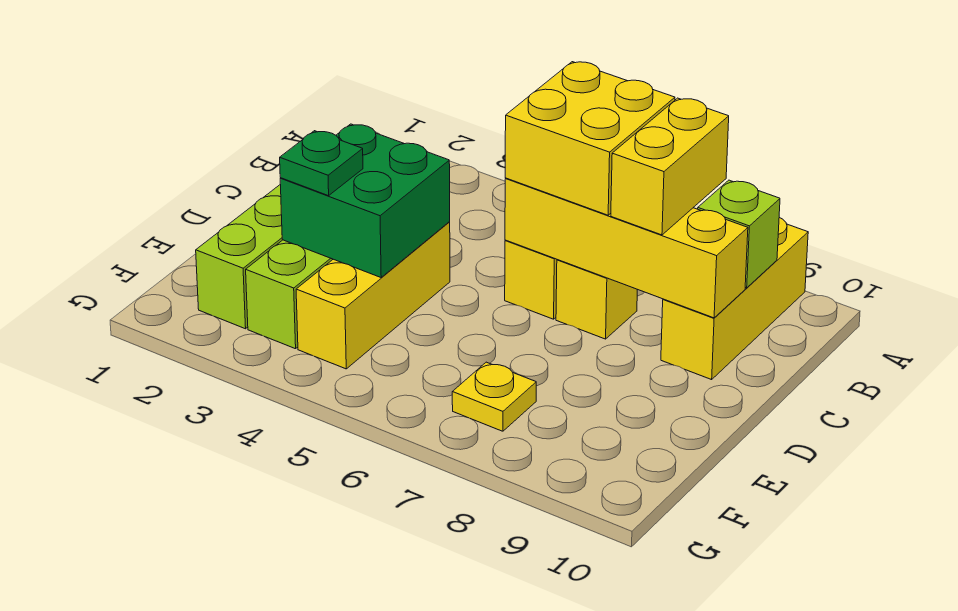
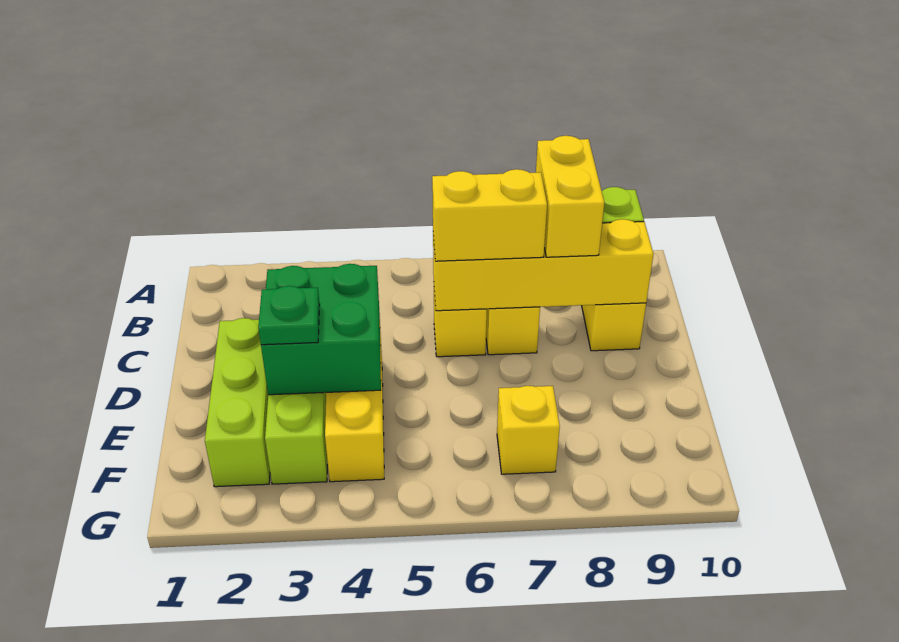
yellow 2x2 brick [505,62,675,215] -> yellow 1x2 brick [432,169,547,261]
yellow 1x1 plate [452,362,536,431] -> yellow 1x1 brick [497,386,560,474]

